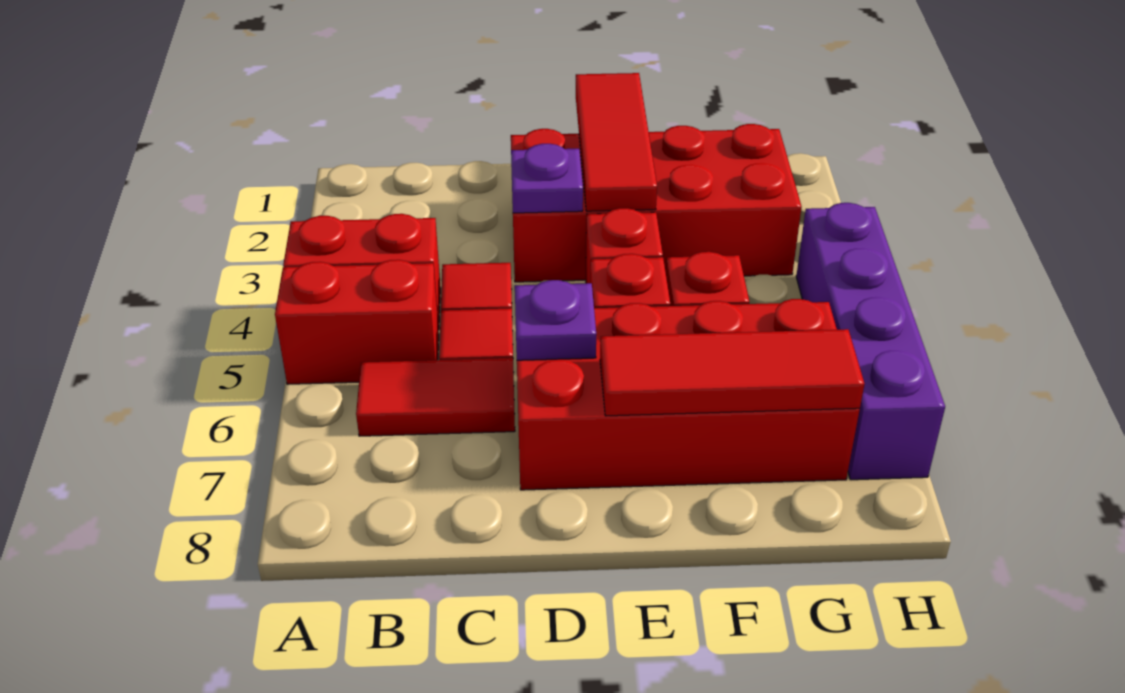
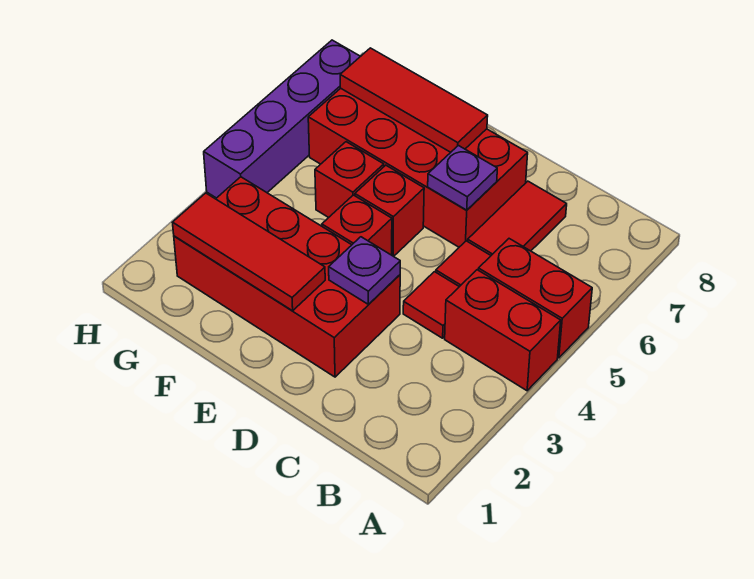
red 1x2 tile [356,358,515,436] -> red 1x2 tile turned to [468,181,567,255]
red 1x3 tile [576,73,657,211] -> red 1x3 tile turned to [173,193,325,311]

